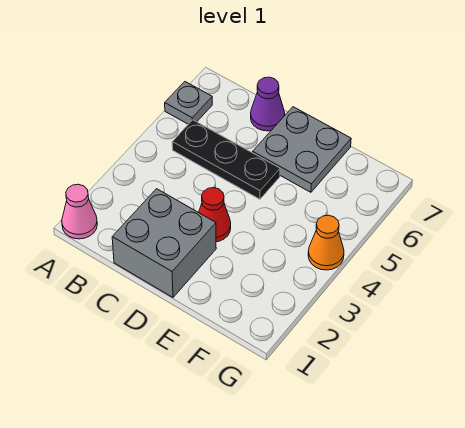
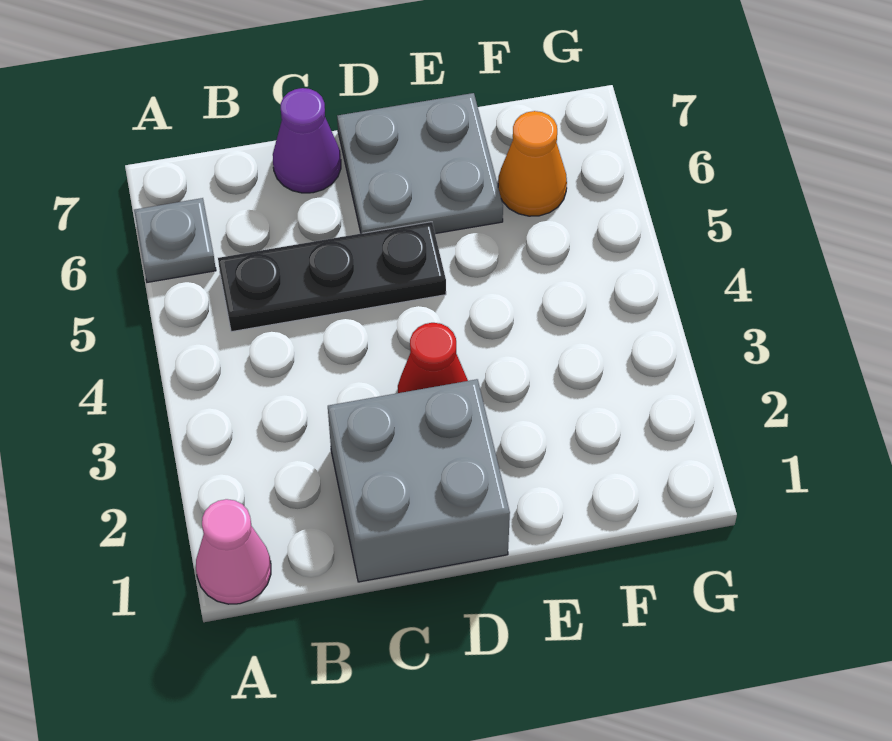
orange 1x1 cone [308,215,344,270] -> orange 1x1 cone moved to [498,111,567,216]

